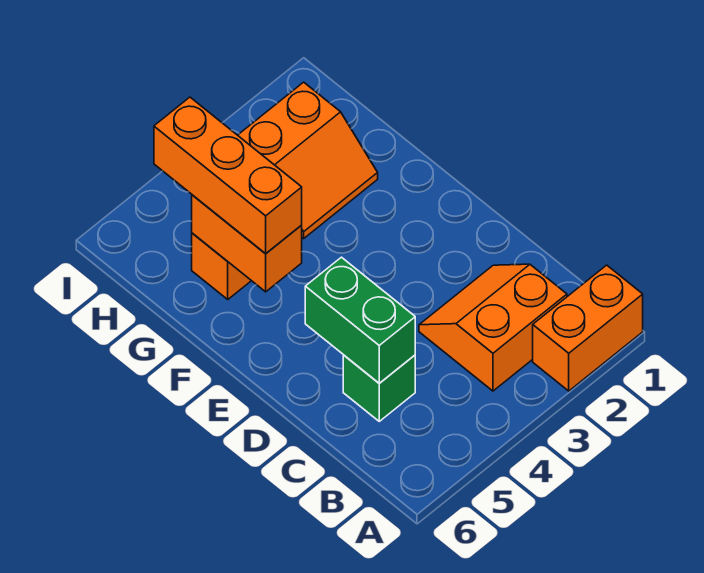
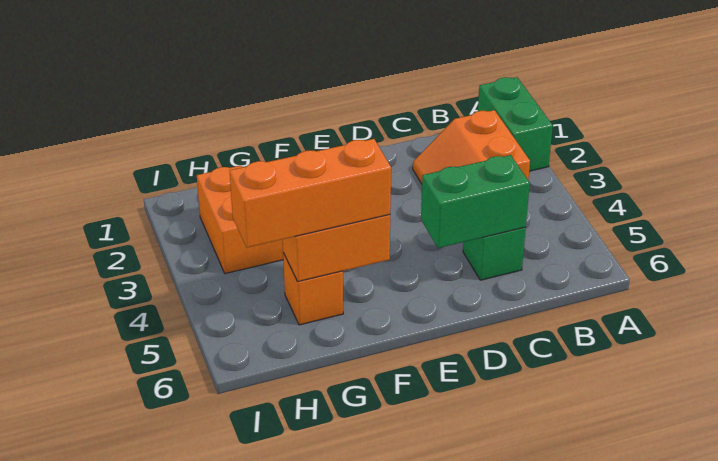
orange 1x2 brick [533,265,643,391] -> green 1x2 brick [478,77,553,171]

